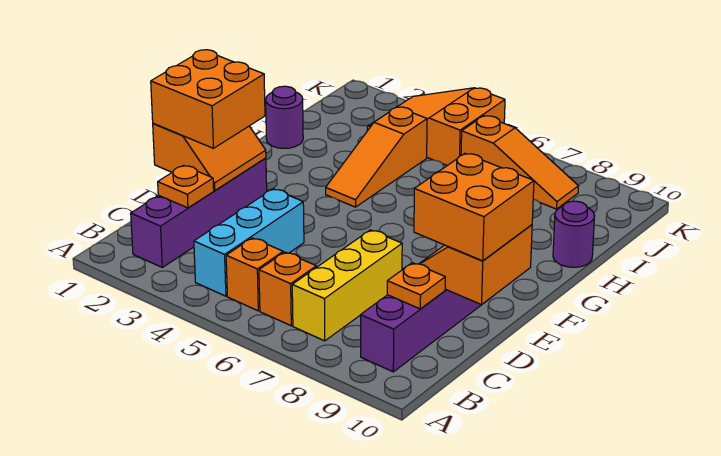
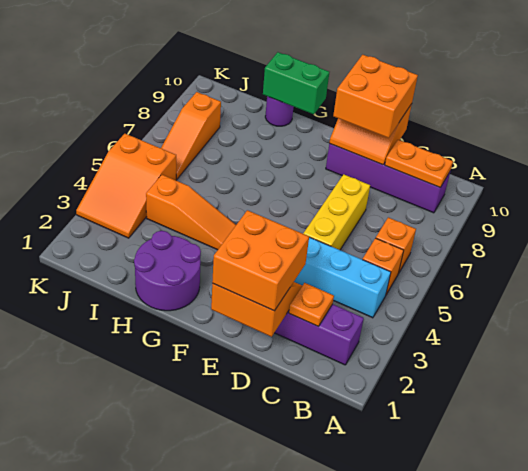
yellow 1x3 brick [292,230,402,341] -> yellow 1x3 brick turned to [303,174,370,250]
orange 1x1 plate [387,263,445,309] -> orange 1x2 plate [385,140,453,187]
none -> green 1x2 brick [263,52,329,114]
purple 1x1 round brick [266,86,303,148] -> purple 2x2 round brick [134,231,201,311]
orange 1x3 slope [461,116,578,209] -> orange 1x3 slope turned to [161,92,221,179]

